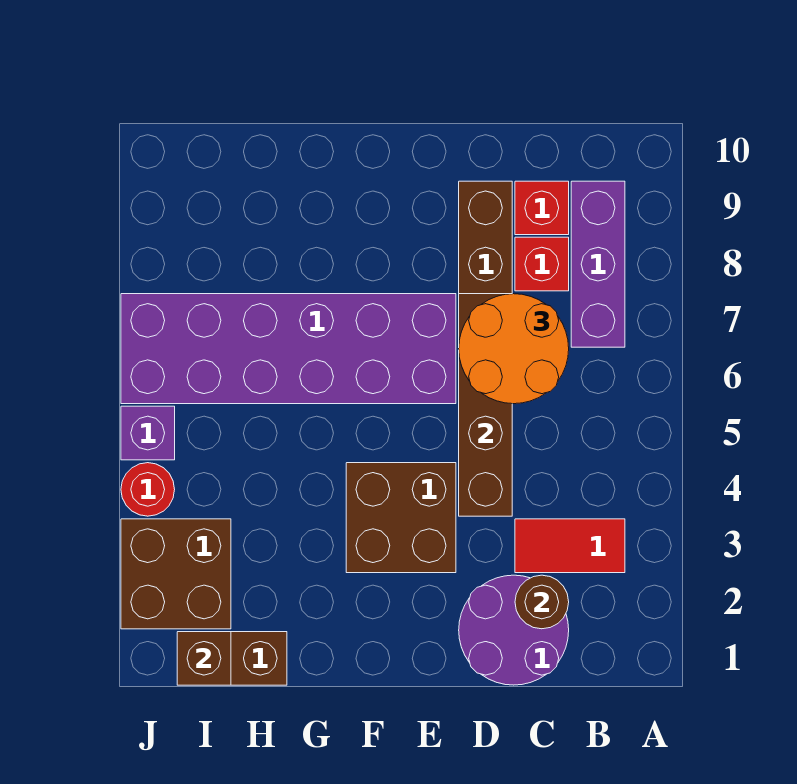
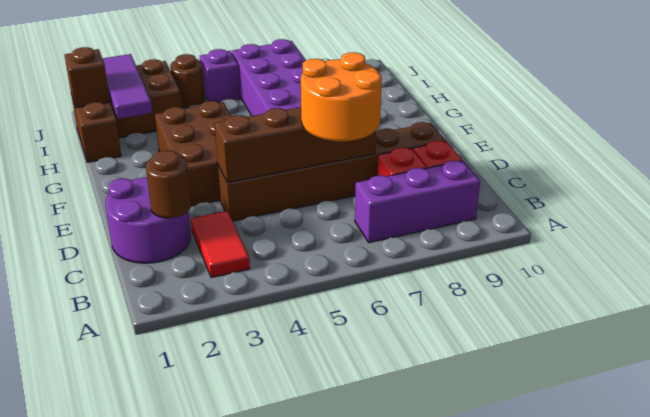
brown 2x2 brick [346,463,456,573] -> brown 2x3 brick [155,101,231,206]
none -> purple 1x3 tile [102,54,152,119]
red 1x1 round brick [121,463,175,516] -> brown 1x1 round brick [170,54,205,108]

